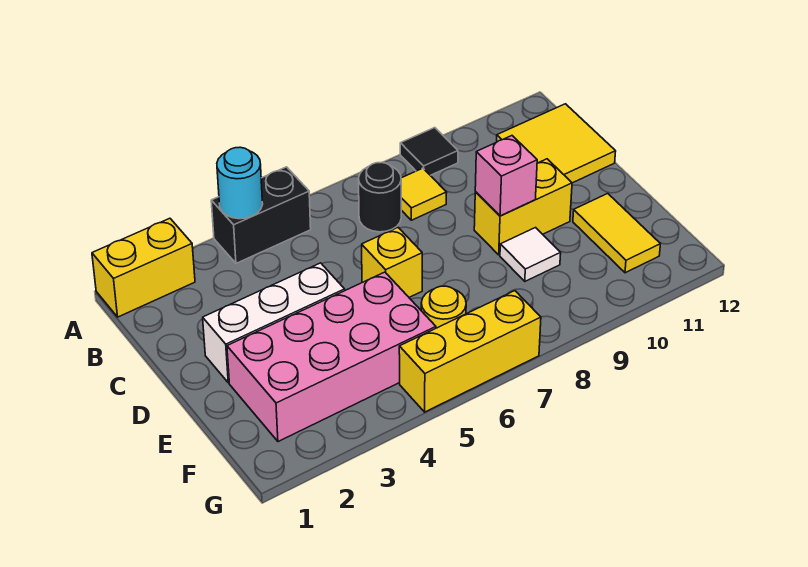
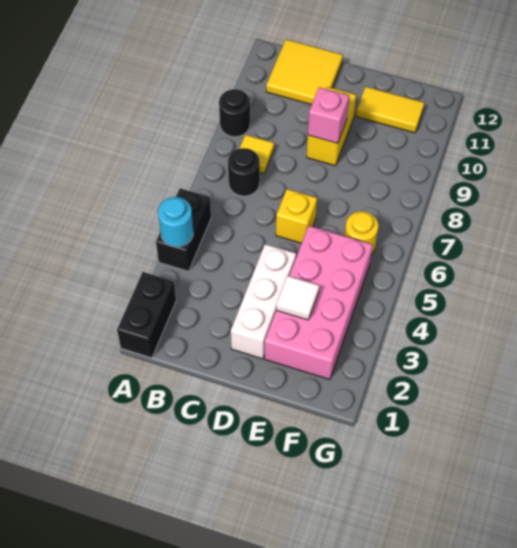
yellow 1x2 brick [92,218,195,317] -> black 1x2 brick [117,272,176,358]
black 1x1 tile [400,128,458,175] -> black 1x1 round brick [219,89,250,137]
white 1x1 tile [500,228,561,281] -> white 1x1 tile moved to [276,276,319,320]
yellow 1x3 brick [399,291,541,412] -> none

